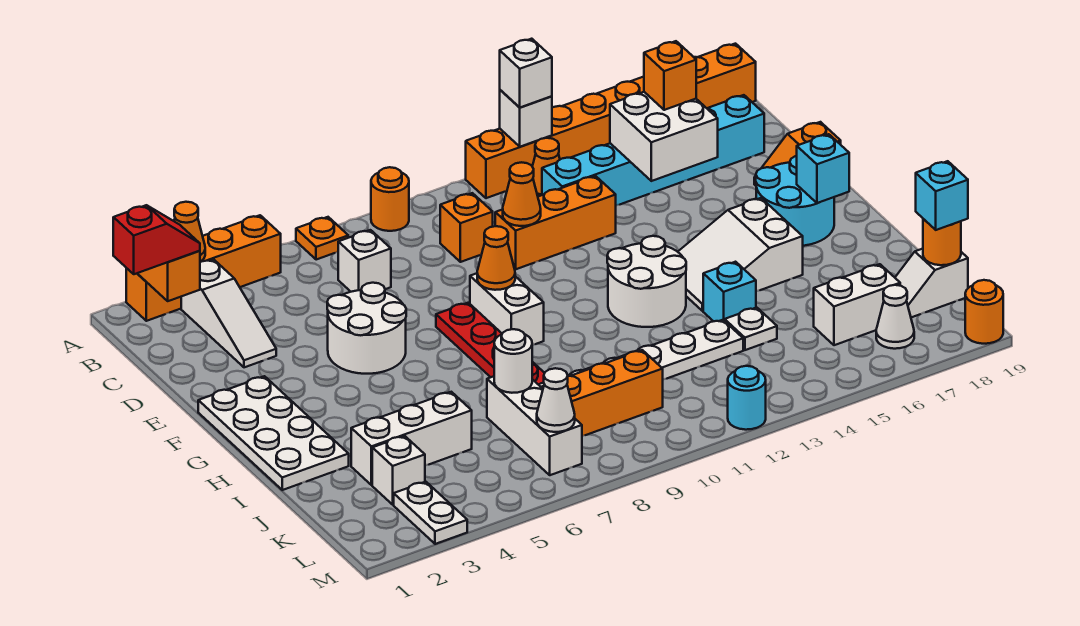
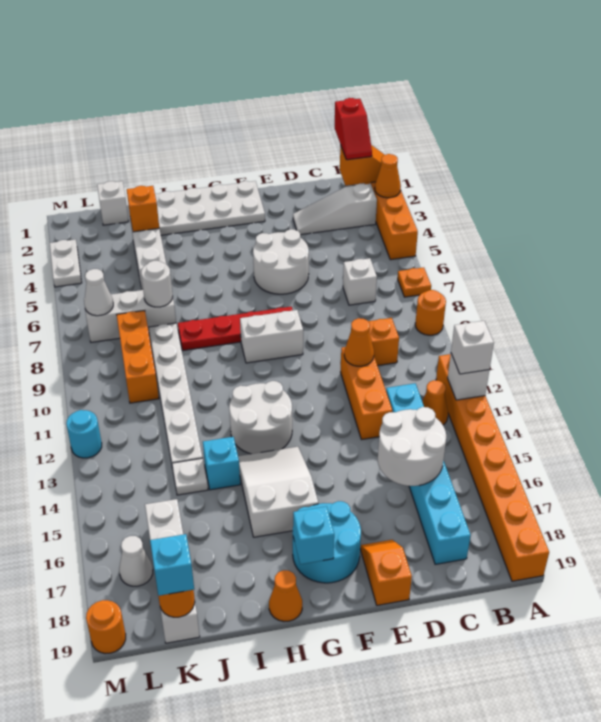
white 2x2 brick [610,92,718,181] -> white 2x2 round brick [378,407,446,486]
orange 1x1 brick [644,41,696,110] -> orange 1x1 brick moved to [127,186,159,232]
orange 1x1 cone [477,226,515,290] -> orange 1x1 cone moved to [269,570,302,621]
white 1x1 brick [372,436,425,505] -> white 1x1 brick moved to [97,181,129,225]
white 1x2 plate [394,482,467,544] -> white 1x2 plate turned to [50,239,82,287]

